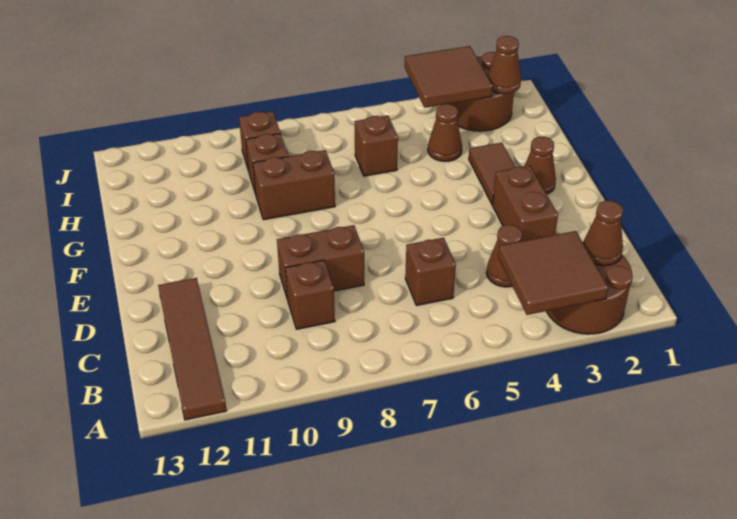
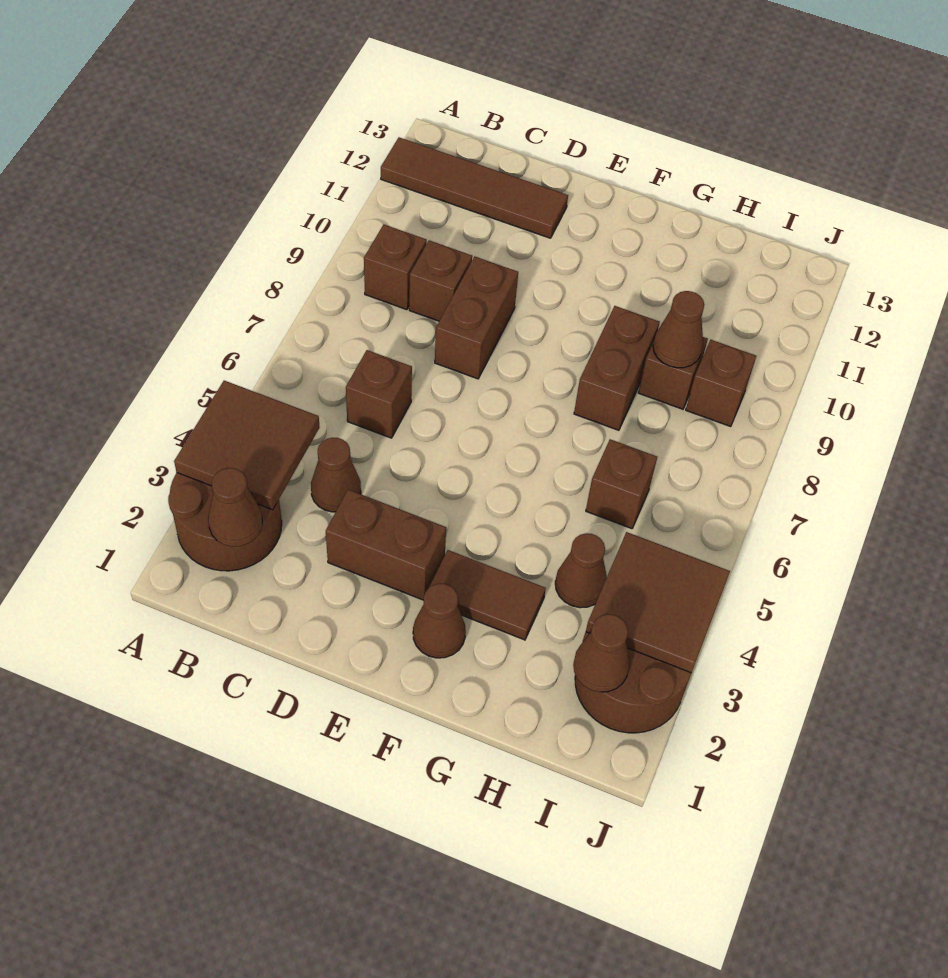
none -> brown 1x1 brick [364,224,427,310]
none -> brown 1x1 cone [653,291,704,368]

